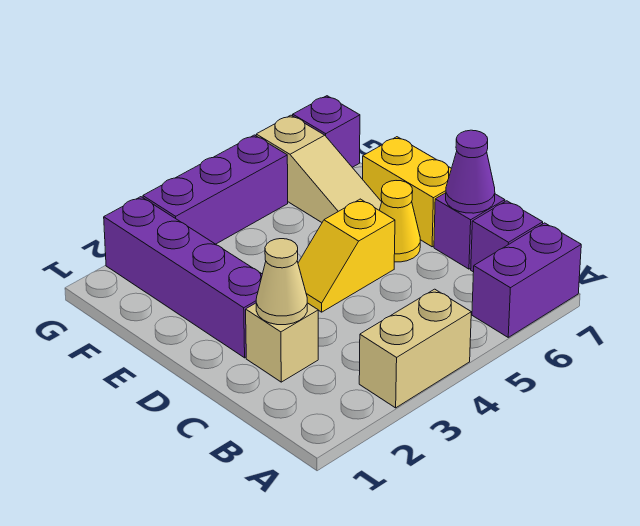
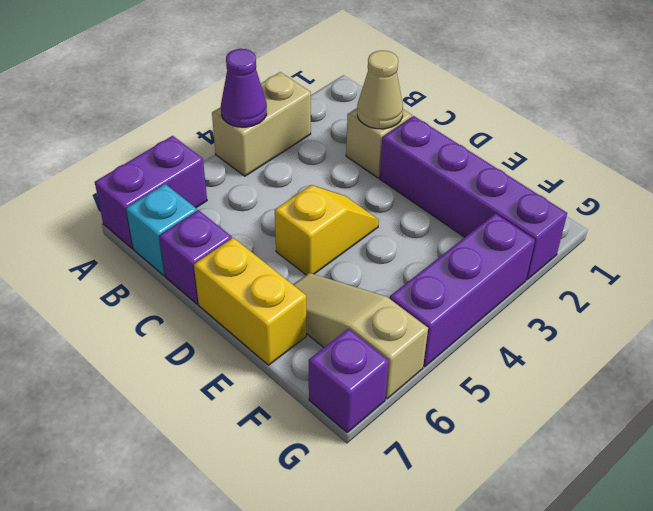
purple 1x1 brick [471,201,543,272] -> cyan 1x1 brick [126,184,197,276]
purple 1x1 cone [446,130,495,213] -> purple 1x1 cone moved to [221,49,267,127]
yellow 1x1 cone [379,181,420,262] -> none

